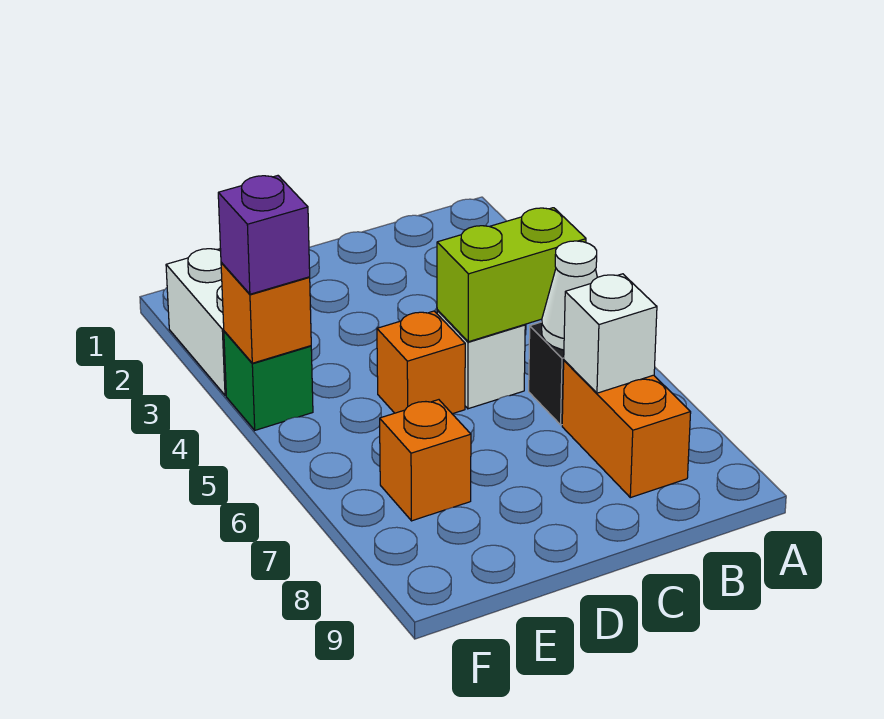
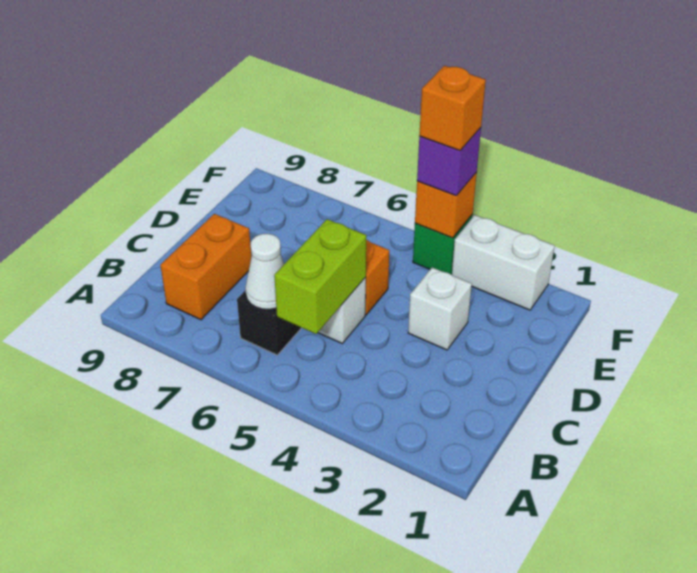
orange 1x2 brick [562,360,691,498] -> orange 1x2 brick turned to [160,214,251,320]
white 1x1 brick [564,274,657,393] -> white 1x1 brick moved to [408,267,472,350]
orange 1x1 brick [380,400,471,521] -> orange 1x1 brick moved to [419,66,486,151]

